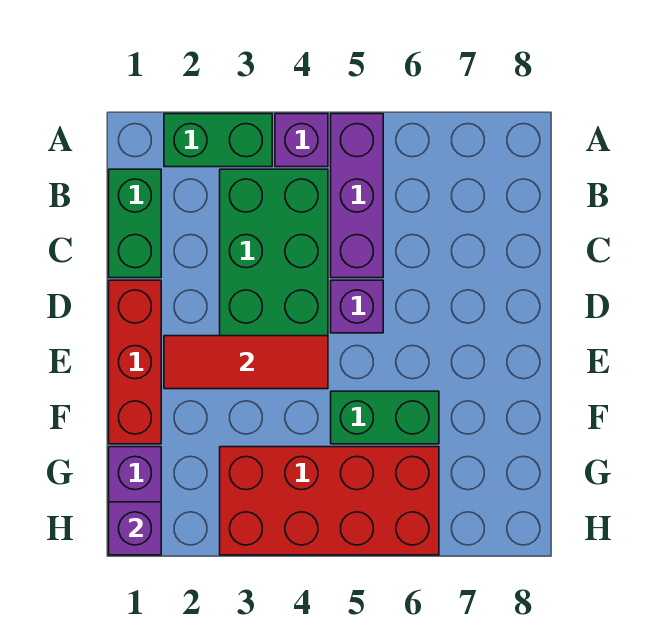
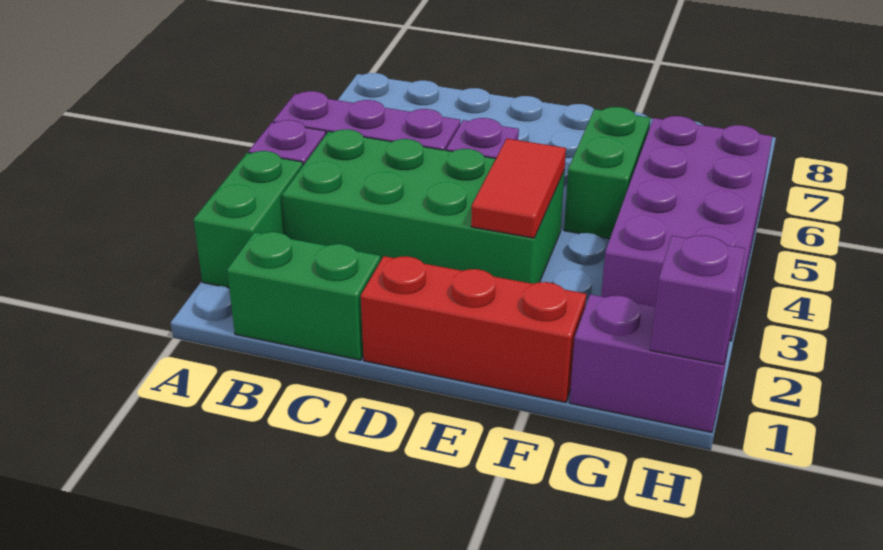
red 1x3 tile [164,336,328,389] -> red 1x2 tile [471,139,566,238]
red 2x4 brick [220,447,439,555] -> purple 2x4 brick [601,116,772,341]

